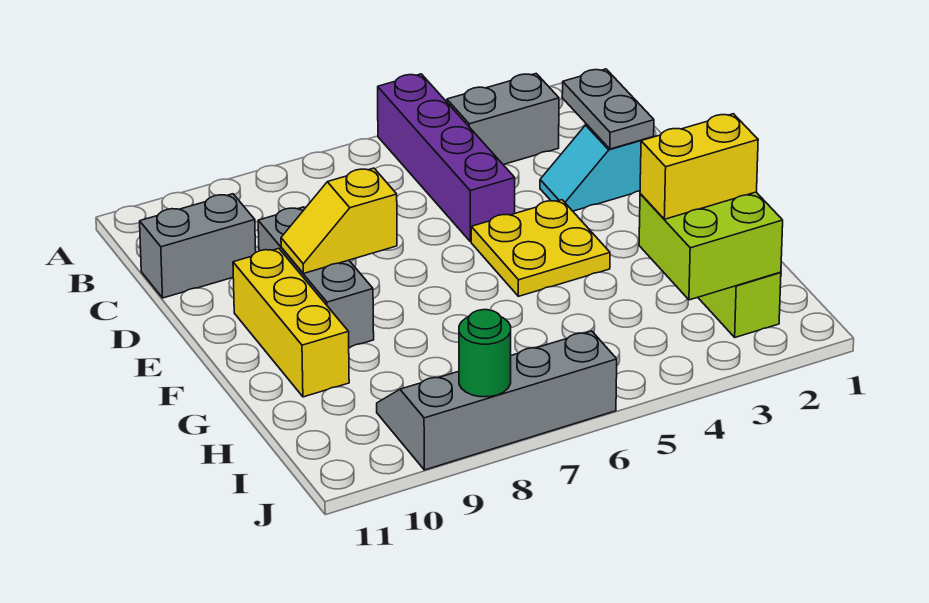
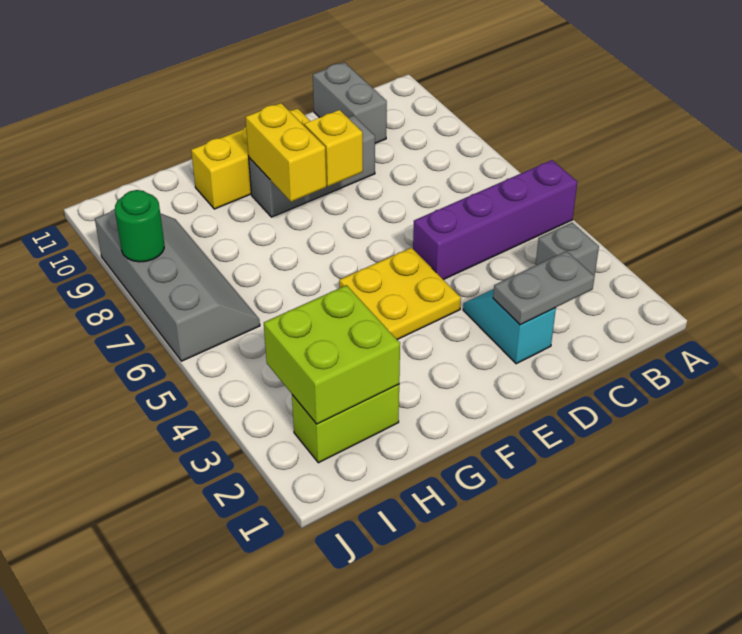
grey 1x2 brick [447,74,559,165] -> grey 1x1 brick [536,223,599,276]
yellow 1x2 brick [640,114,758,219] -> yellow 1x2 brick moved to [246,103,326,202]

